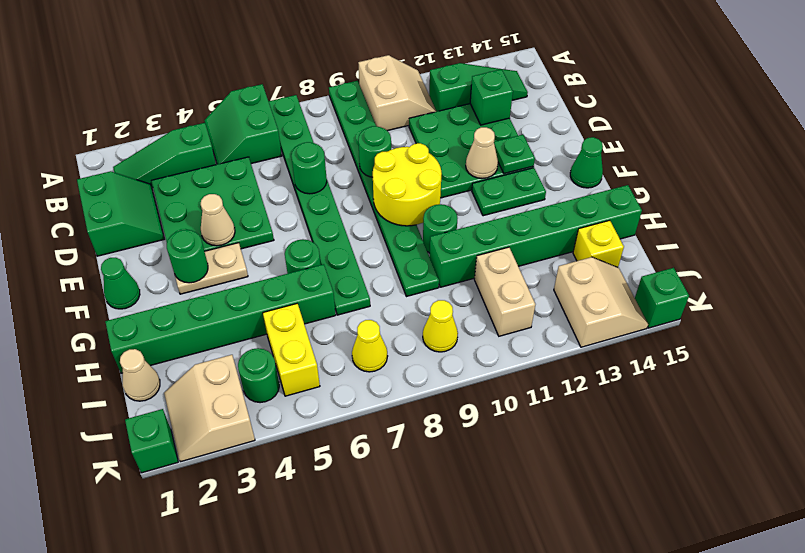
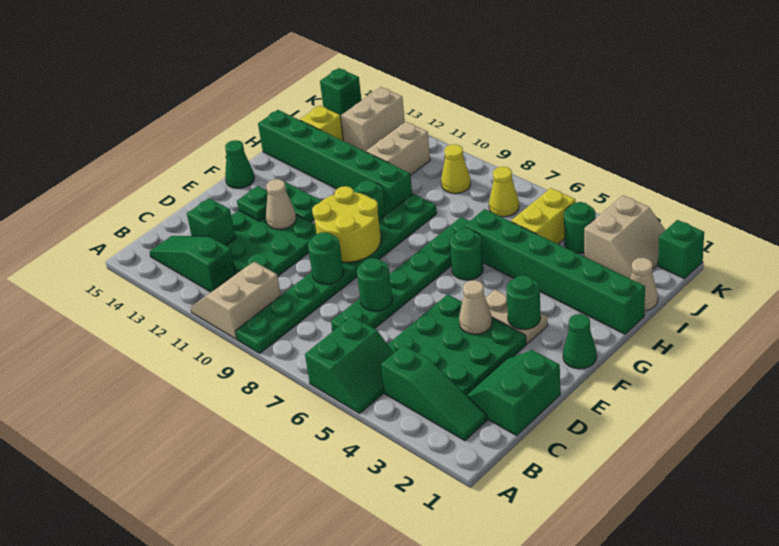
green 1x8 plate [269,95,370,315] -> green 1x6 plate [331,217,469,331]

